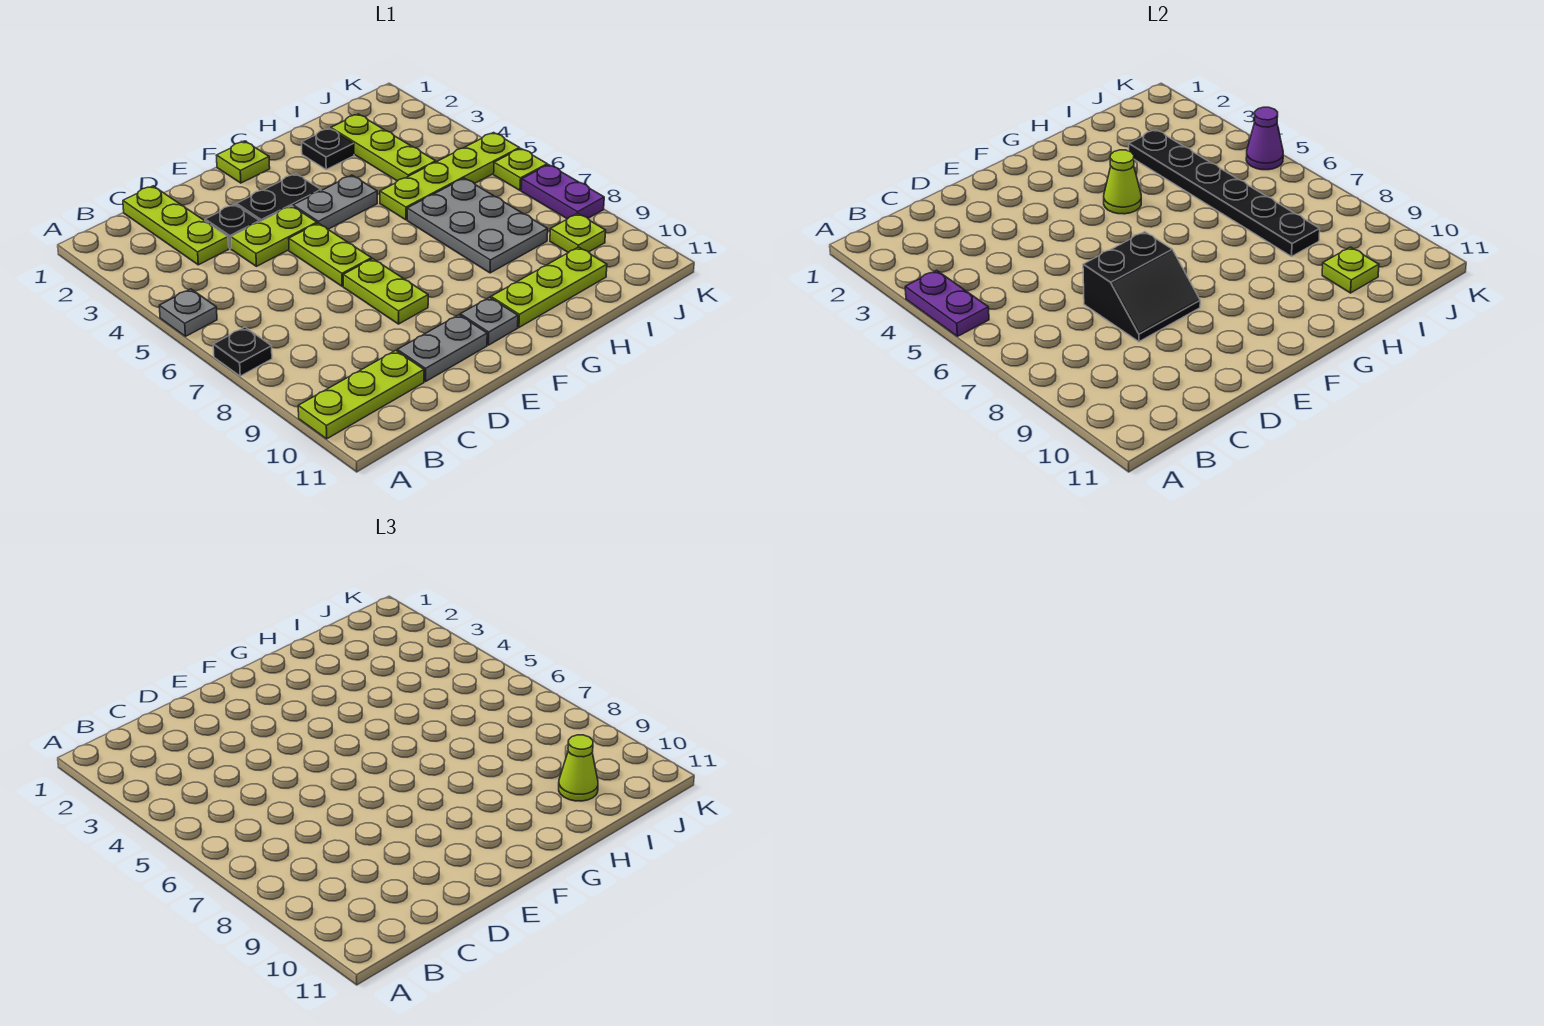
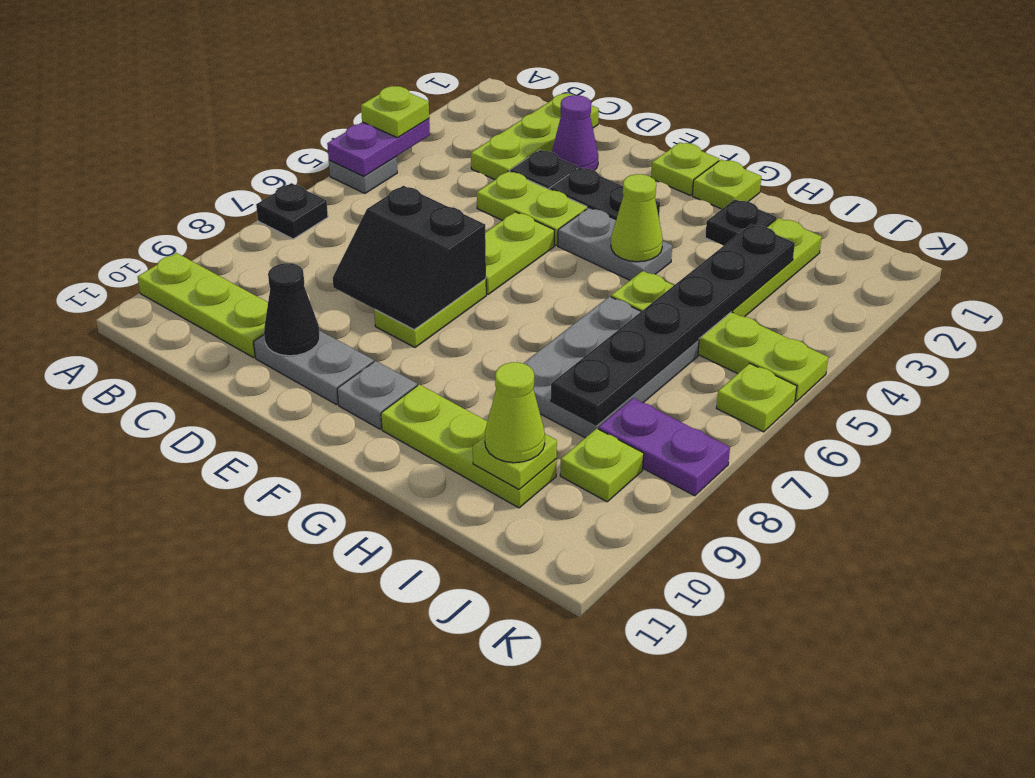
none -> lime 1x1 plate [361,86,429,138]
none -> black 1x1 cone [264,263,320,356]
none -> lime 1x1 plate [692,159,761,209]
purple 1x1 cone [1246,107,1283,170] -> purple 1x1 cone moved to [552,95,598,170]
purple 1x2 plate [521,165,604,219] -> purple 1x2 plate turned to [598,398,730,496]

